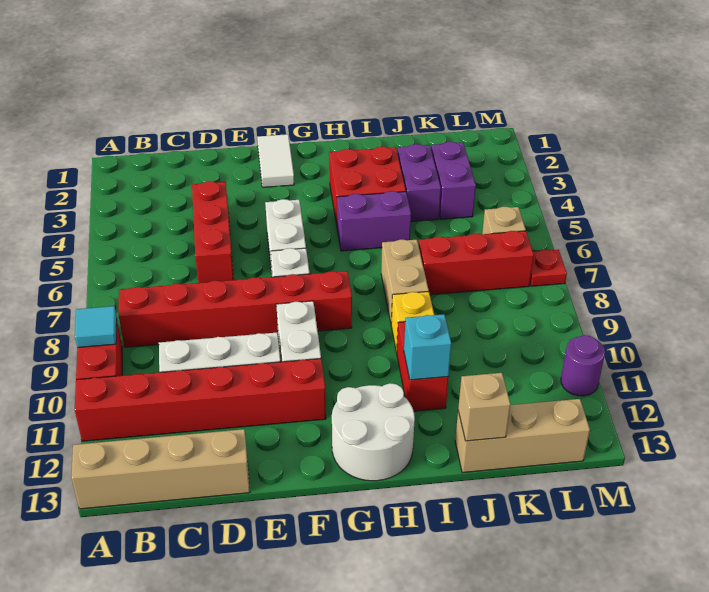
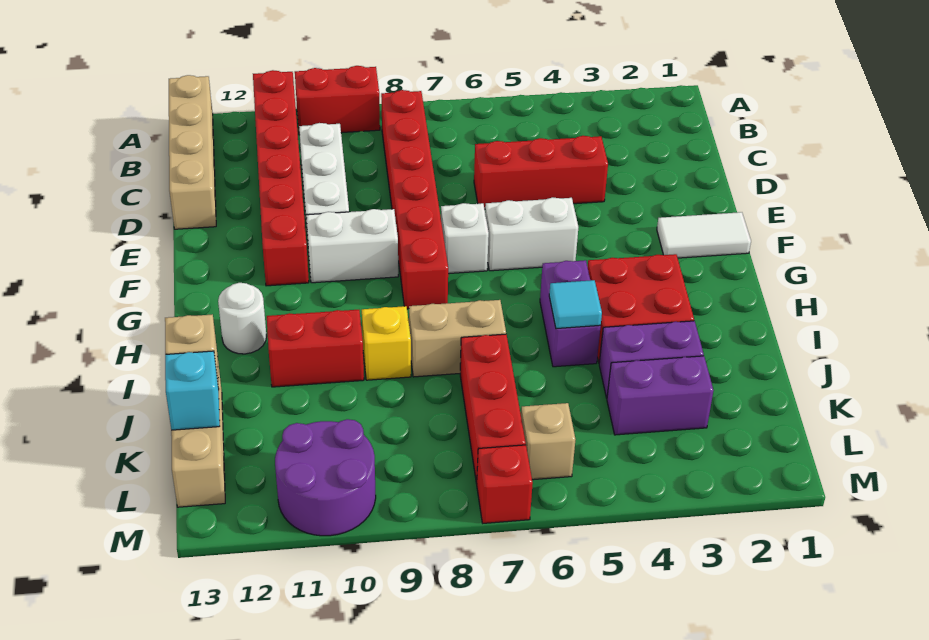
cyan 1x1 tile [75,306,117,348] -> cyan 1x1 tile moved to [549,280,602,329]
white 2x2 round brick [332,383,415,481] -> white 1x1 round brick [218,283,266,354]
cyan 1x1 brick [404,314,451,380] -> cyan 1x1 brick moved to [165,351,220,430]
red 1x1 plate [530,250,567,286] -> red 1x1 brick [477,445,533,523]
purple 1x1 round brick [561,335,605,396] -> purple 2x2 round brick [275,419,376,536]

